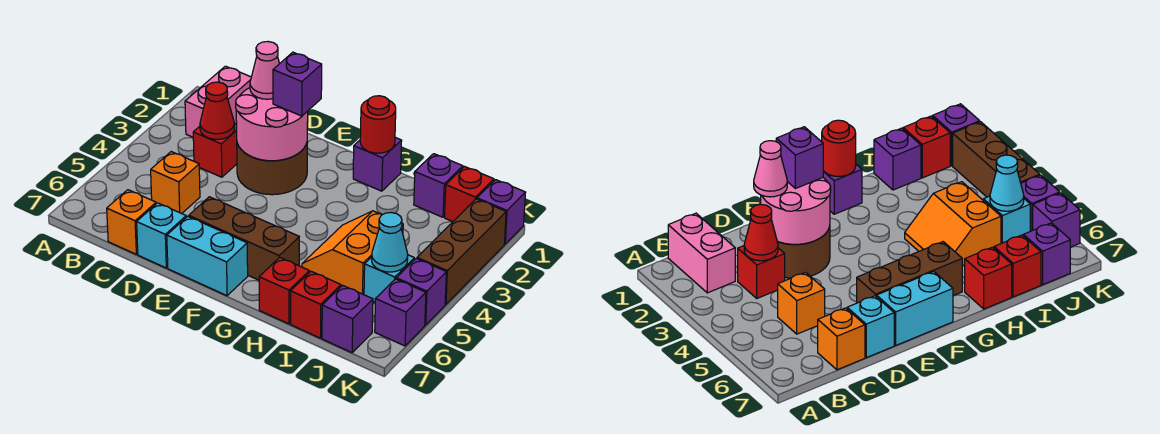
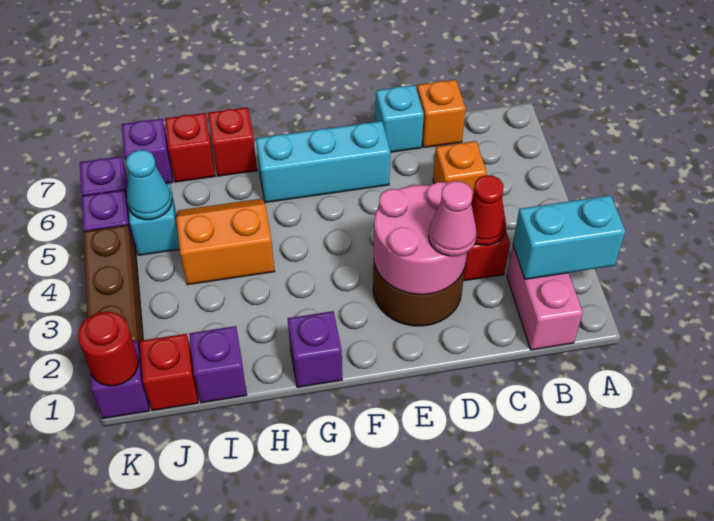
purple 1x1 brick [273,52,322,116] -> none
brown 1x3 brick [189,197,299,280] -> cyan 1x3 brick [256,121,390,203]
cyan 1x2 brick [167,216,248,296] -> cyan 1x2 brick moved to [513,195,625,279]
red 1x1 round brick [360,96,396,153] -> red 1x1 round brick moved to [78,312,139,386]
orange 2x2 slope [302,211,403,295] -> orange 2x2 slope turned to [176,199,275,285]

